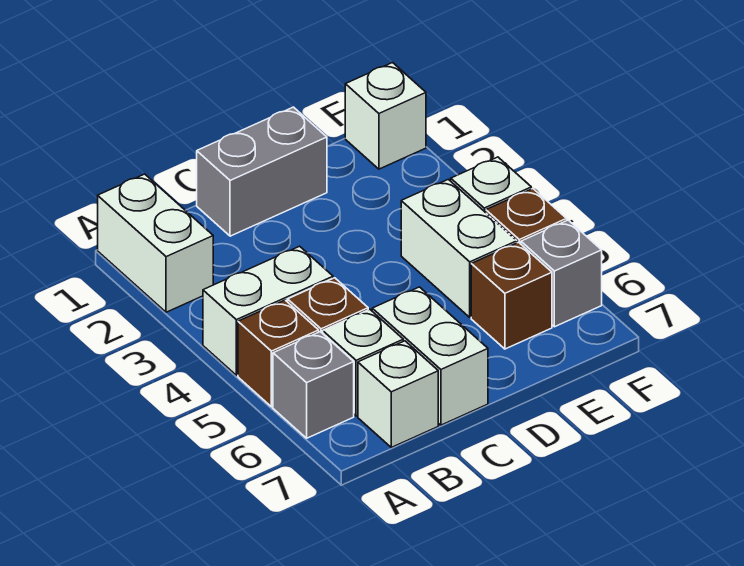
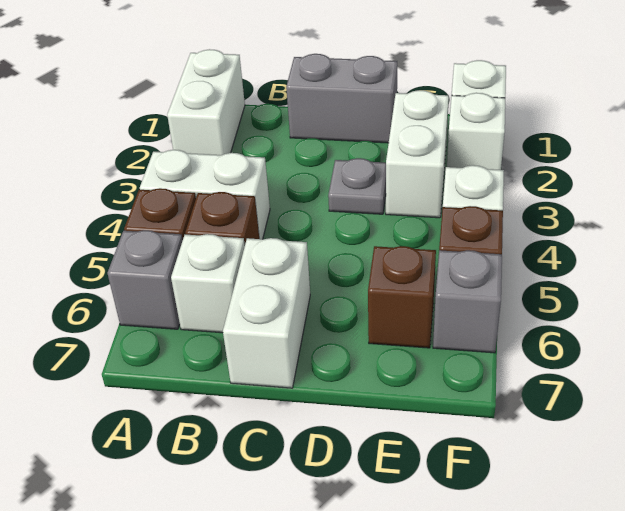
white 1x1 brick [358,341,438,447] -> white 1x1 brick moved to [447,93,505,170]
none -> grey 1x1 plate [328,158,386,214]
white 1x2 brick [401,179,517,317] -> white 1x2 brick moved to [386,90,449,218]

